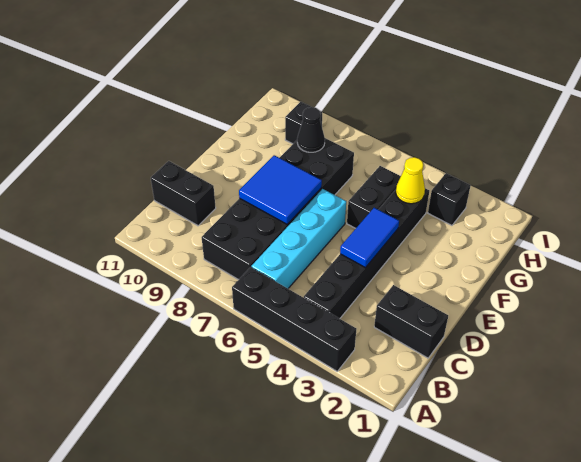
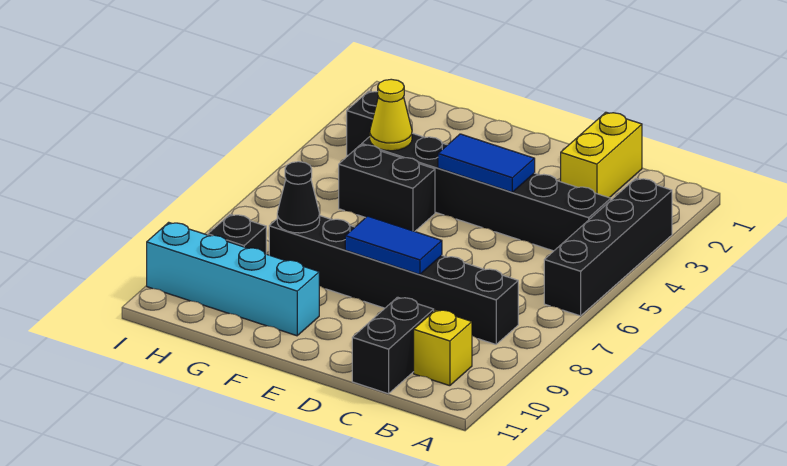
cyan 1x4 brick [251,189,346,288] -> cyan 1x4 brick moved to [147,222,319,336]
black 2x6 brick [202,138,354,280] -> black 1x6 brick [269,216,518,344]
none -> yellow 1x1 brick [414,310,472,386]
black 1x2 brick [374,285,448,358] -> yellow 1x2 brick [561,112,642,198]
blue 2x2 tile [239,155,322,224] -> blue 1x2 tile [345,216,442,274]

